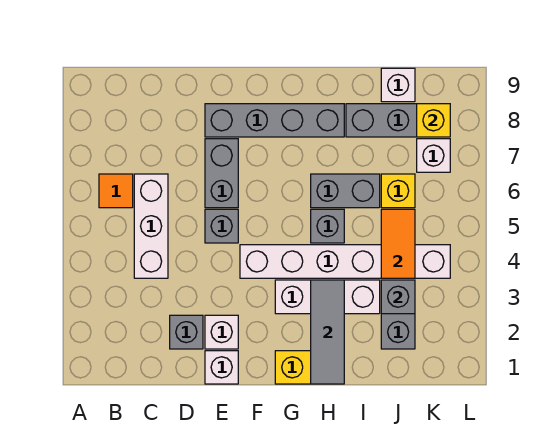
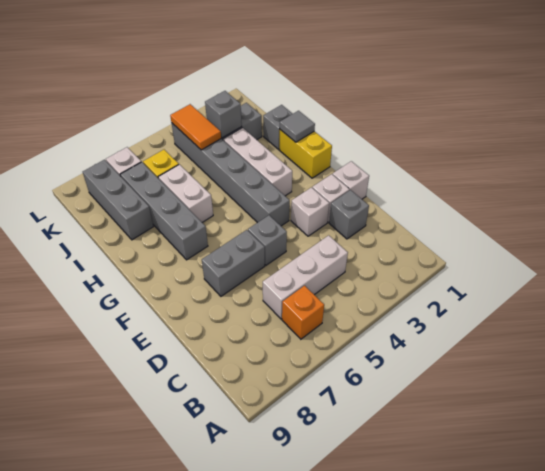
orange 1x1 tile [99,174,133,208] -> orange 1x1 brick [282,286,324,339]
grey 1x4 brick [205,104,344,137] -> grey 1x4 brick moved to [120,162,208,260]
white 1x6 brick [240,245,450,278] -> grey 1x6 brick [172,123,290,226]
grey 1x3 tile [311,280,344,384] -> grey 1x1 tile [280,111,315,142]
grey 1x1 brick [311,209,344,243] -> grey 1x1 brick moved to [263,105,293,149]
grey 1x2 brick [311,174,380,208] -> white 1x2 brick [158,164,213,222]
orange 1x2 tile [381,209,415,278] -> orange 1x2 tile turned to [170,104,221,150]
white 1x1 brick [381,68,415,102] -> white 1x1 brick moved to [291,187,329,236]
yellow 1x1 brick [417,104,450,137] -> none

